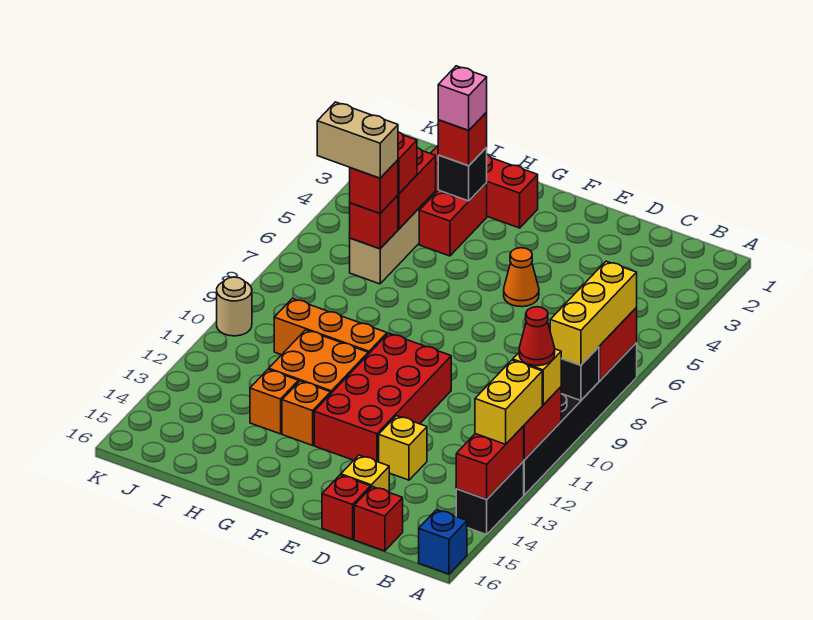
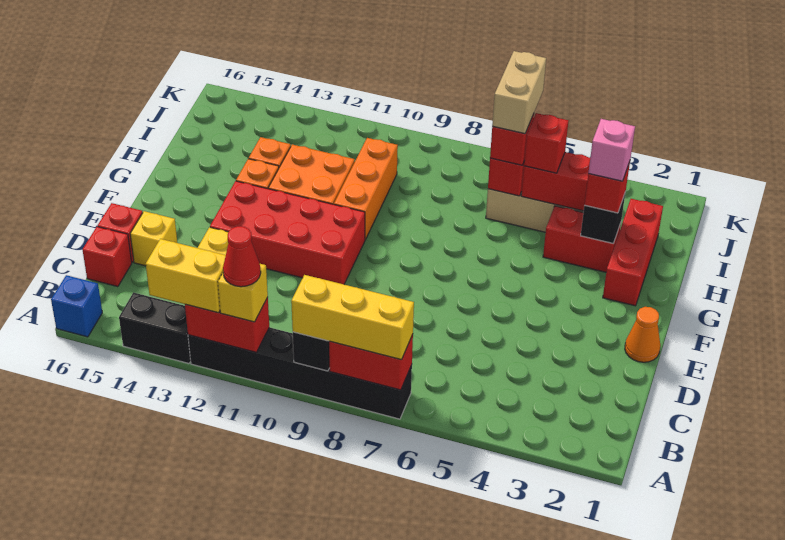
red 1x2 brick [456,426,524,499] -> none
orange 1x1 cone [504,248,539,307] -> orange 1x1 cone moved to [625,307,660,362]
tan 1x1 round brick [217,277,252,336] -> none

